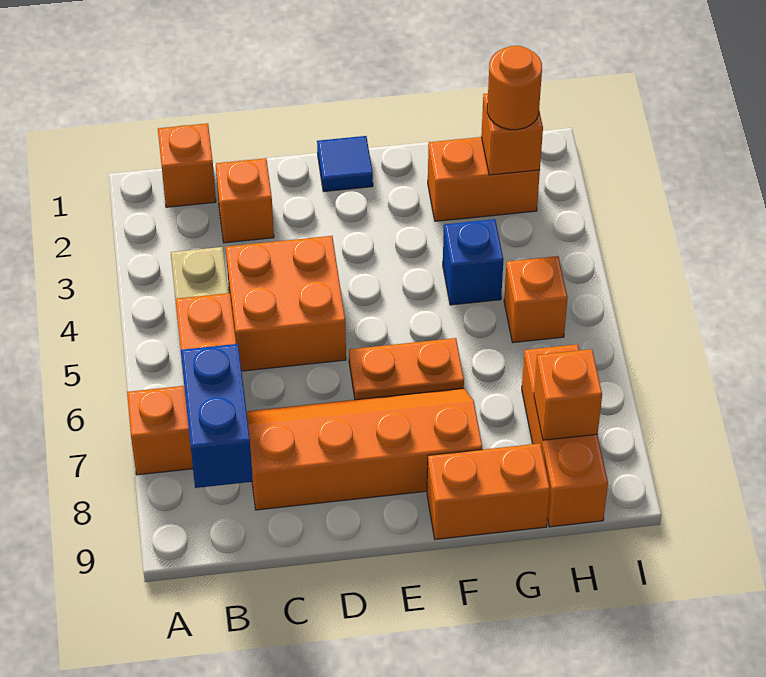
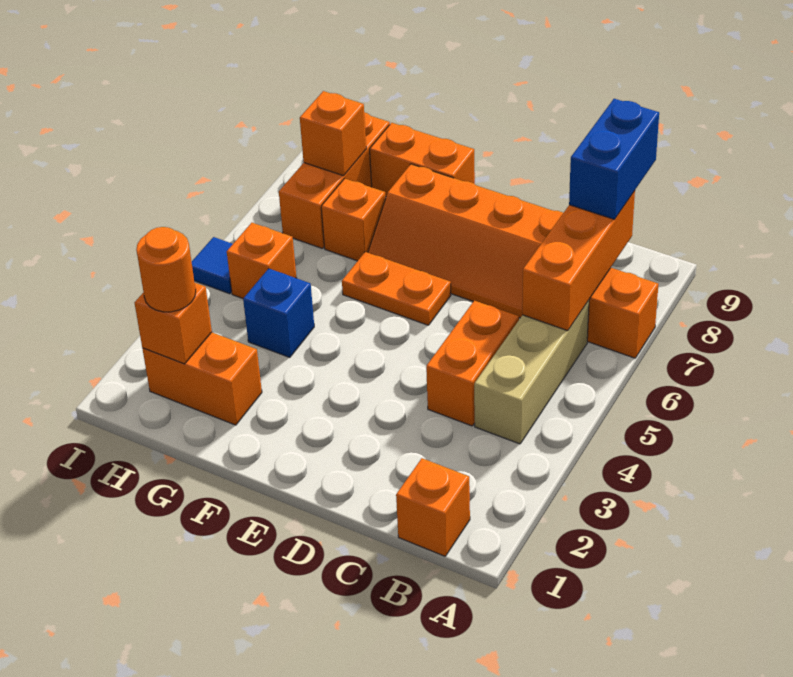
orange 1x1 brick [216,158,274,243] -> orange 1x1 brick moved to [321,178,386,261]
orange 2x2 brick [226,236,346,371] -> orange 1x2 brick [426,301,519,426]
blue 1x1 tile [317,136,373,192] -> blue 1x1 tile moved to [192,237,233,294]

